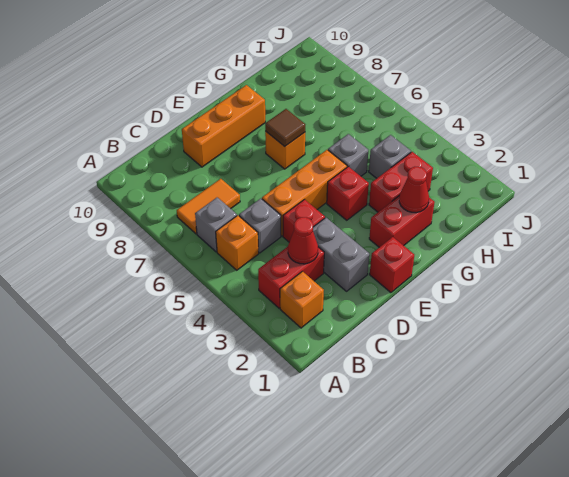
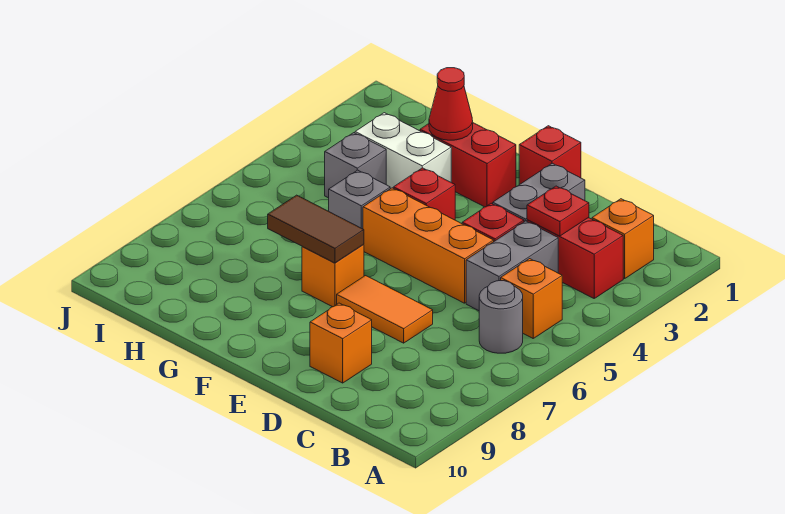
grey 1x1 brick [195,197,237,252] -> grey 1x1 round brick [479,281,523,353]
orange 1x2 tile [177,179,240,234] -> orange 1x2 tile moved to [337,276,433,343]
red 1x1 cone [288,217,318,264] -> red 1x1 plate [527,186,589,236]
grey 1x1 brick [239,198,281,253] -> grey 1x2 brick [466,221,558,311]
orange 1x3 brick [182,85,265,167] -> orange 1x1 brick [310,303,372,383]
brown 1x1 tile [265,109,305,146] -> brown 1x2 tile [268,195,364,263]
red 1x2 brick [369,152,433,212] -> white 1x2 brick [355,113,451,189]

